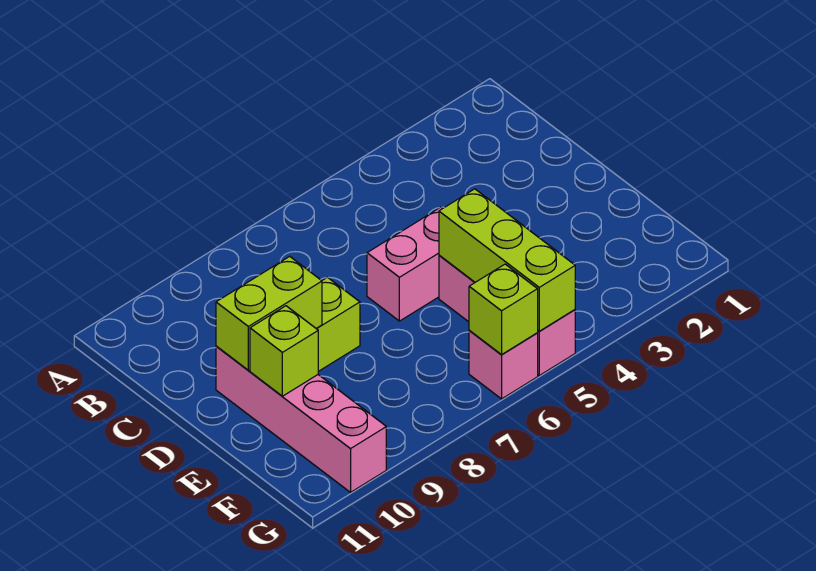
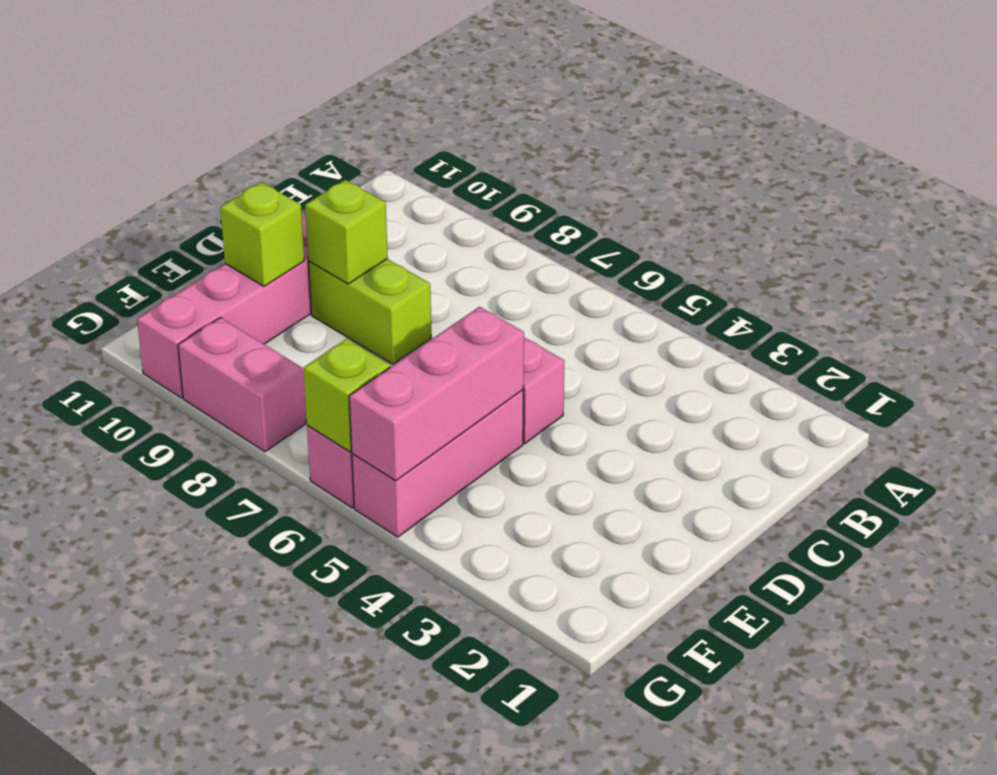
lime 1x2 brick [216,256,322,370] -> lime 1x1 brick [305,180,388,284]
lime 1x3 brick [439,189,575,331] -> pink 1x3 brick [349,307,524,481]
none -> pink 1x2 brick [178,318,307,452]

